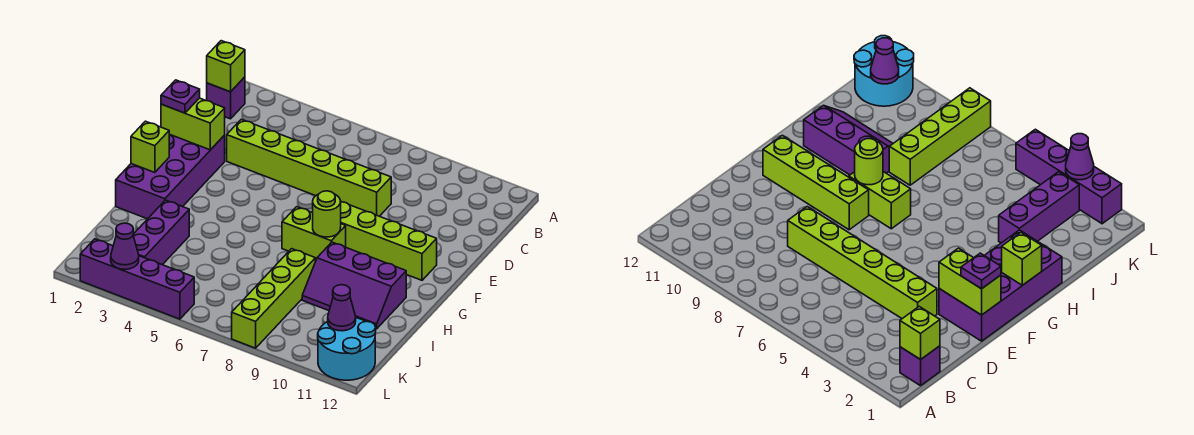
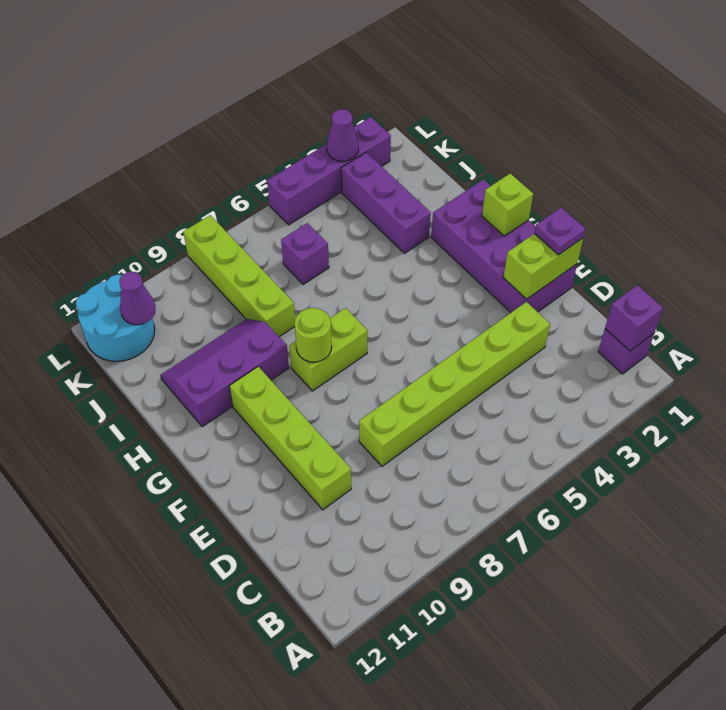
lime 1x1 brick [207,41,245,92] -> purple 1x1 brick [605,285,663,351]
lime 1x4 brick [341,202,437,280] -> lime 1x4 brick turned to [230,367,351,510]
none -> purple 1x1 brick [281,223,329,285]

